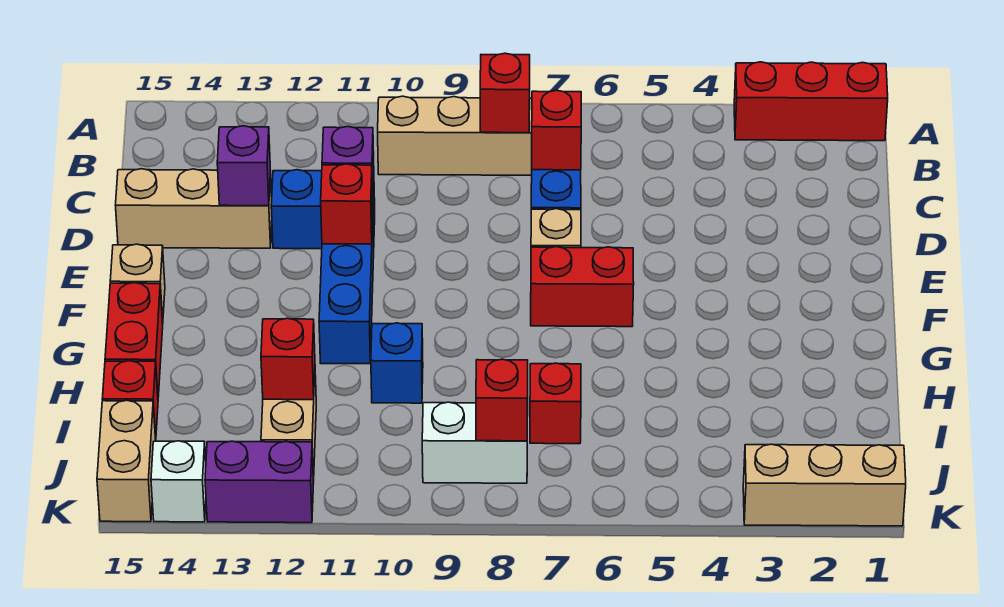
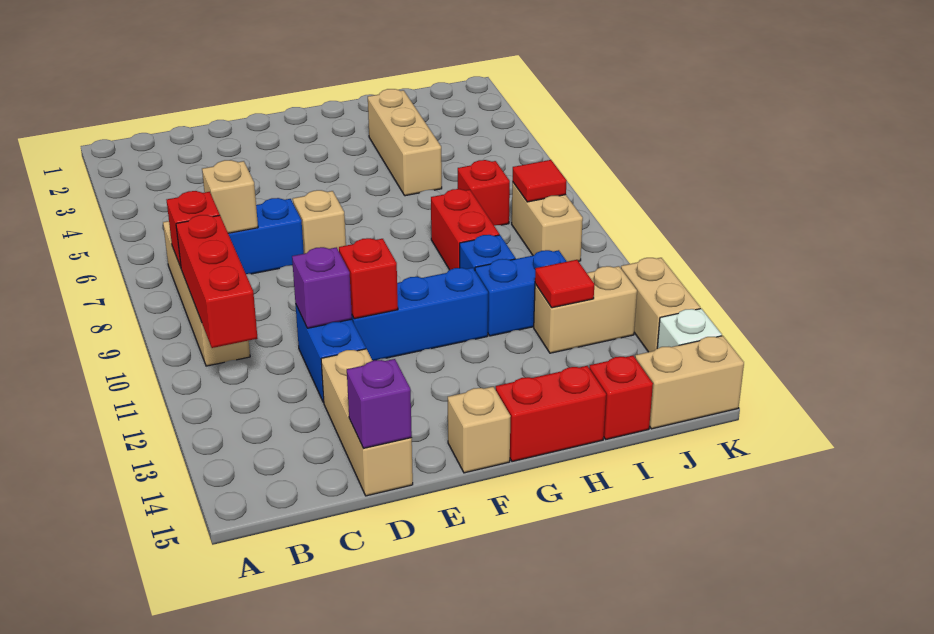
red 1x3 brick [734,62,888,141] -> red 1x3 brick moved to [176,215,257,348]
red 1x1 brick [532,90,581,170] -> tan 1x1 brick [202,160,258,233]
purple 1x1 brick [217,126,270,206] -> purple 1x1 brick moved to [347,359,412,448]
red 1x2 brick [531,247,634,327] -> red 1x2 brick moved to [431,189,499,270]
none -> blue 1x2 brick [475,250,567,336]
red 1x1 brick [261,318,315,400] -> red 1x1 tile [535,260,594,308]
white 1x2 brick [422,402,528,483] -> tan 1x2 brick [512,182,583,262]
red 1x1 brick [476,359,528,441] -> red 1x1 tile [512,160,567,202]
tan 1x3 brick [743,444,906,526] -> tan 1x3 brick moved to [368,89,442,196]
purple 1x2 brick [205,441,313,523] -> tan 1x2 brick [621,258,700,352]

